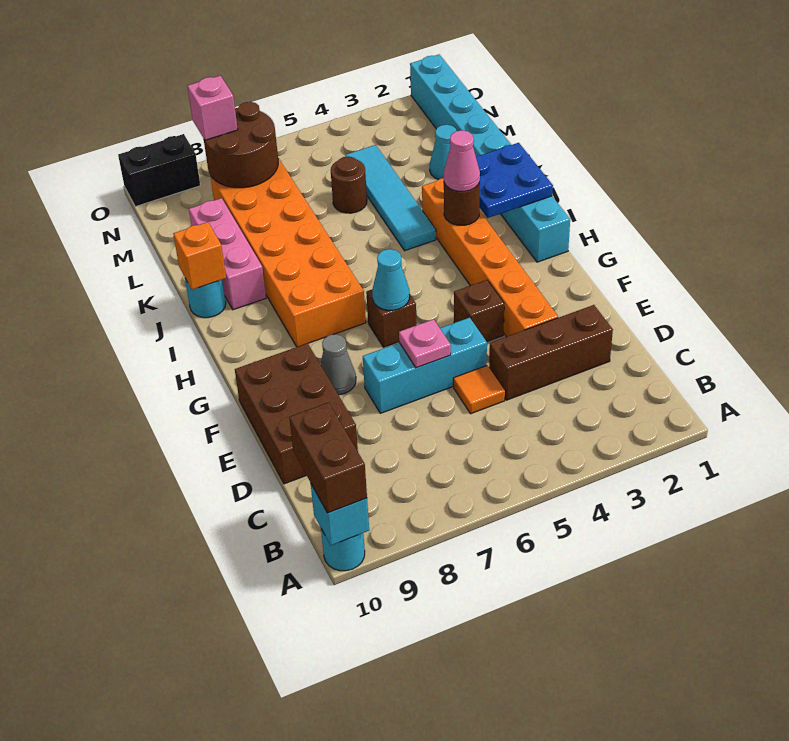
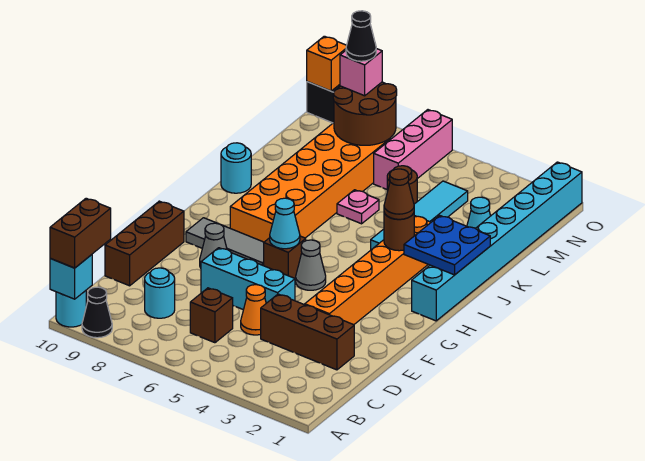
none -> black 1x1 cone [82,287,112,338]
none -> cyan 1x1 round brick [145,268,175,318]
orange 1x1 tile [453,365,505,414] -> orange 1x1 cone [241,285,266,335]
brown 2x3 brick [235,343,358,484] -> brown 1x3 brick [105,201,184,286]
pink 1x1 plate [399,319,451,368] -> pink 1x1 plate moved to [337,190,379,224]
brown 1x1 brick [454,280,504,342] -> brown 1x1 brick moved to [190,288,233,343]
none -> grey 1x1 cone [296,240,326,290]
none -> grey 1x3 tile [186,218,264,266]
pink 1x1 cone [444,130,480,191] -> brown 1x1 cone [384,169,414,219]
pink 1x3 brick [189,198,266,310] -> pink 1x3 brick moved to [374,110,452,189]
orange 1x1 brick [173,222,226,290] -> orange 1x1 brick moved to [307,36,347,91]
none -> black 1x1 cone [346,11,376,61]

